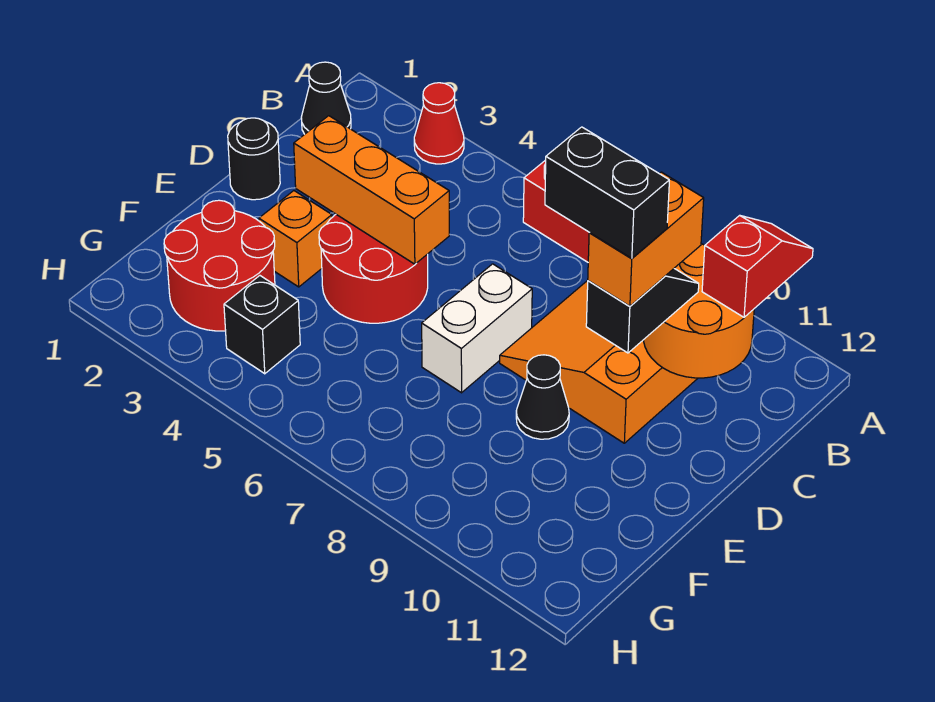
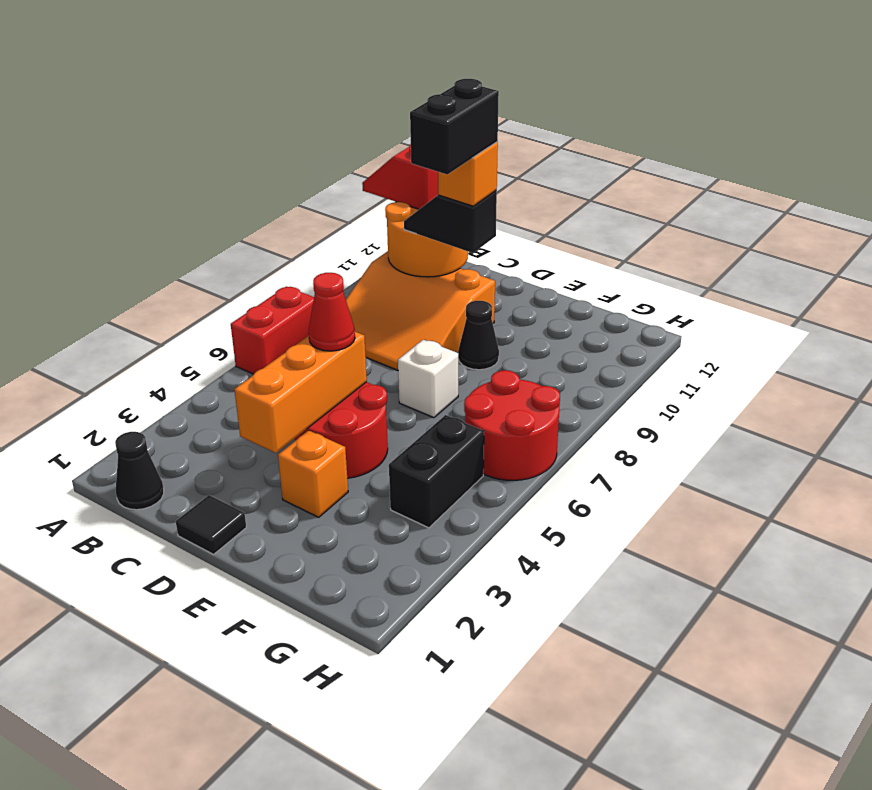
red 1x1 cone [414,83,464,164] -> red 1x1 cone moved to [309,273,355,351]
orange 1x2 brick [588,172,704,306] -> orange 1x1 brick [438,142,498,206]
black 1x1 round brick [228,118,280,200] -> black 1x1 tile [176,495,246,554]
white 1x2 brick [422,264,532,393] -> white 1x1 brick [398,340,458,418]
red 2x2 round brick [164,200,275,331] -> red 2x2 round brick moved to [464,370,560,480]
black 1x1 brick [224,276,300,374] -> black 1x2 brick [389,415,484,528]

